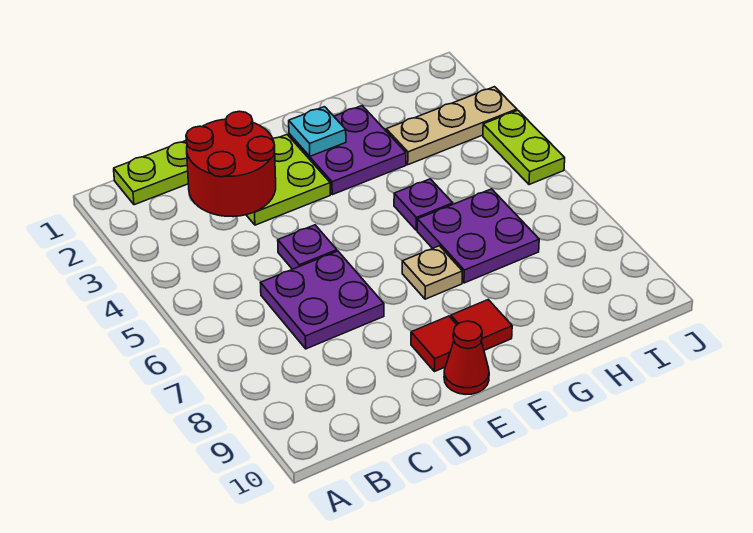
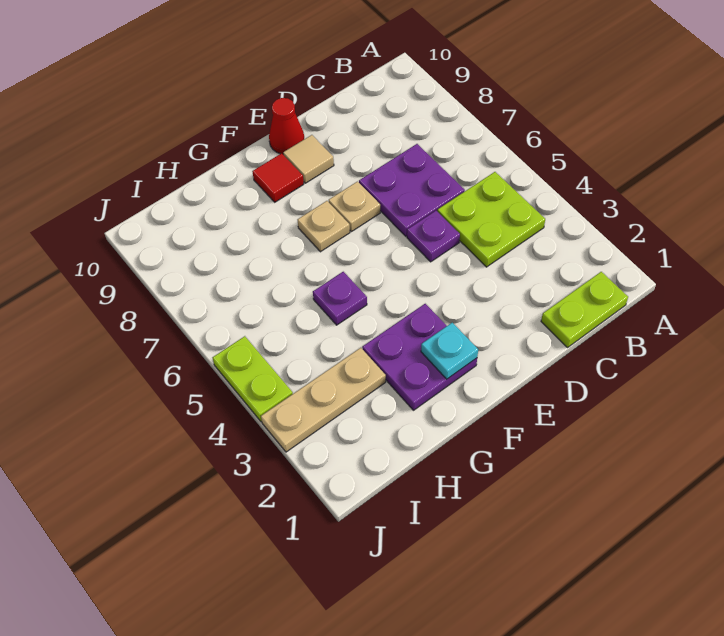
red 2x2 round brick [186,111,276,217] -> none
lime 2x2 plate [247,135,330,225] -> lime 2x2 plate moved to [437,172,545,267]
none -> tan 1x1 plate [329,182,380,232]
red 1x1 tile [411,316,457,372] -> tan 1x1 tile [283,135,334,183]
purple 2x2 plate [417,189,539,283] -> none

